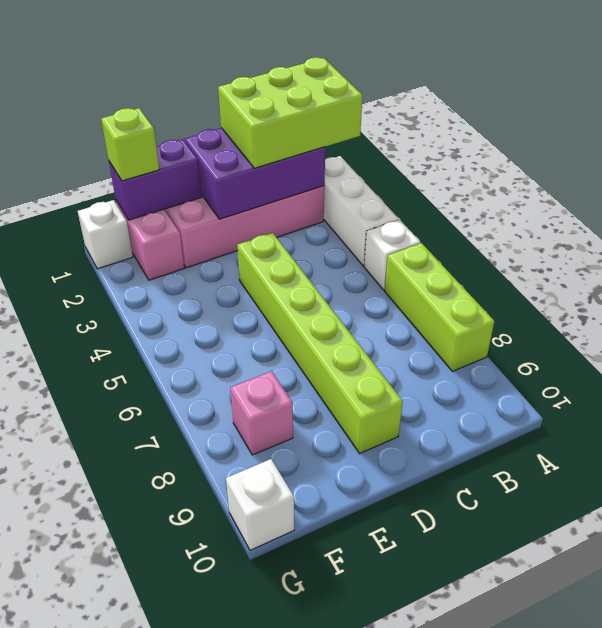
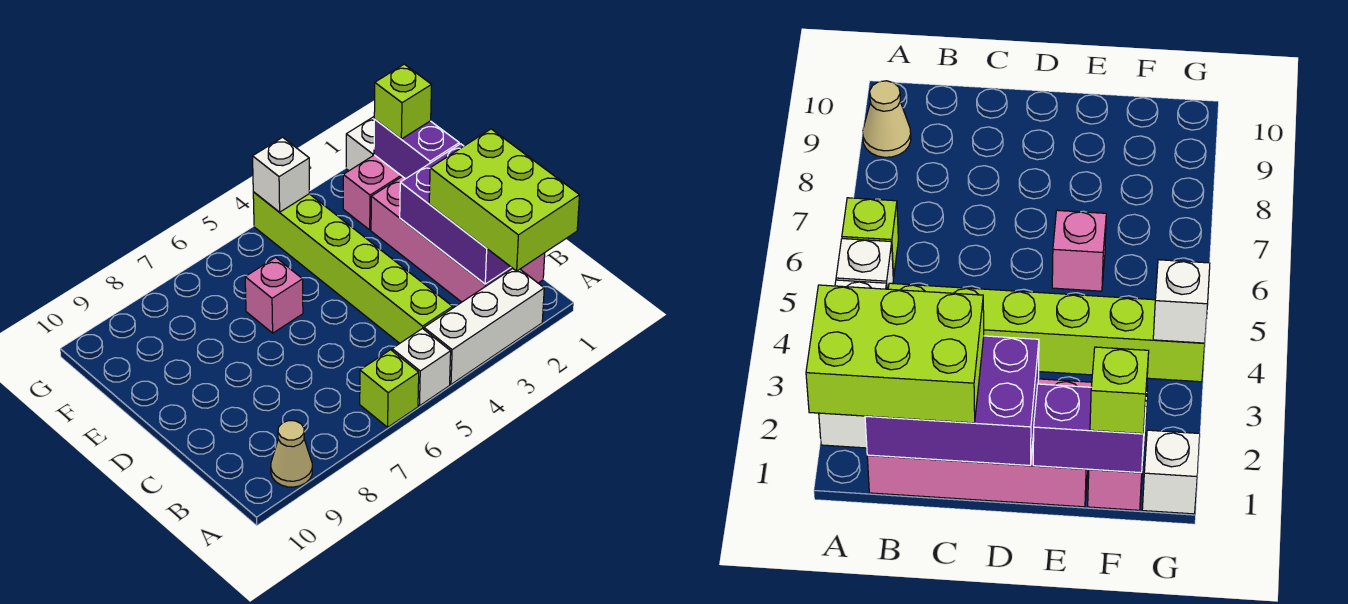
lime 1x3 brick [385,243,494,371] -> lime 1x1 brick [360,350,419,427]
none -> tan 1x1 cone [271,421,312,487]
lime 1x6 brick [237,233,403,453] -> lime 1x6 brick turned to [253,192,453,343]
pink 1x1 brick [230,371,293,455] -> pink 1x1 brick moved to [245,257,303,333]
white 1x1 brick [226,459,294,550] -> white 1x1 brick moved to [253,137,309,212]

